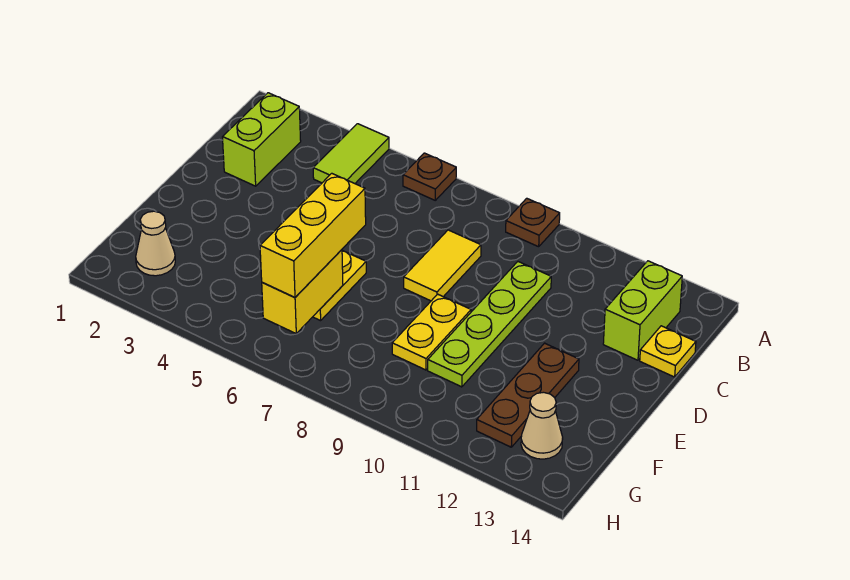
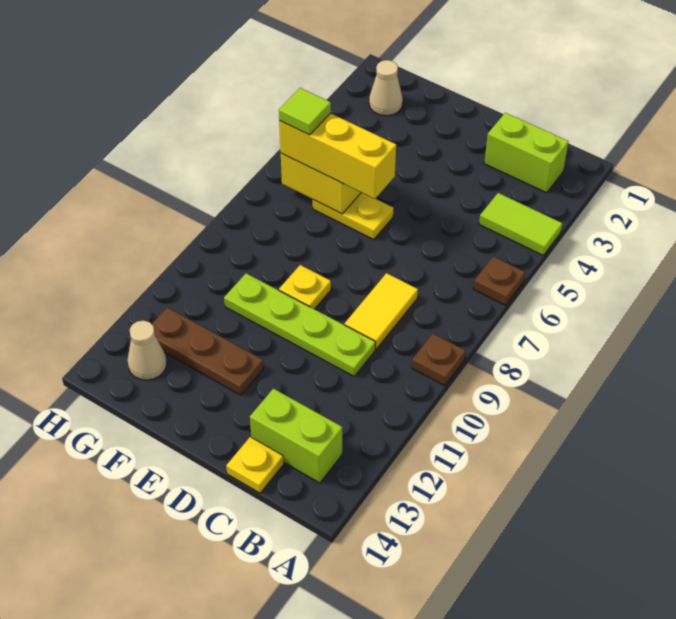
yellow 1x2 tile [404,230,481,301] -> yellow 1x2 tile turned to [344,273,418,349]
yellow 1x2 plate [392,294,471,370] -> yellow 1x1 plate [279,265,331,309]
none -> lime 1x1 tile [279,88,331,135]

